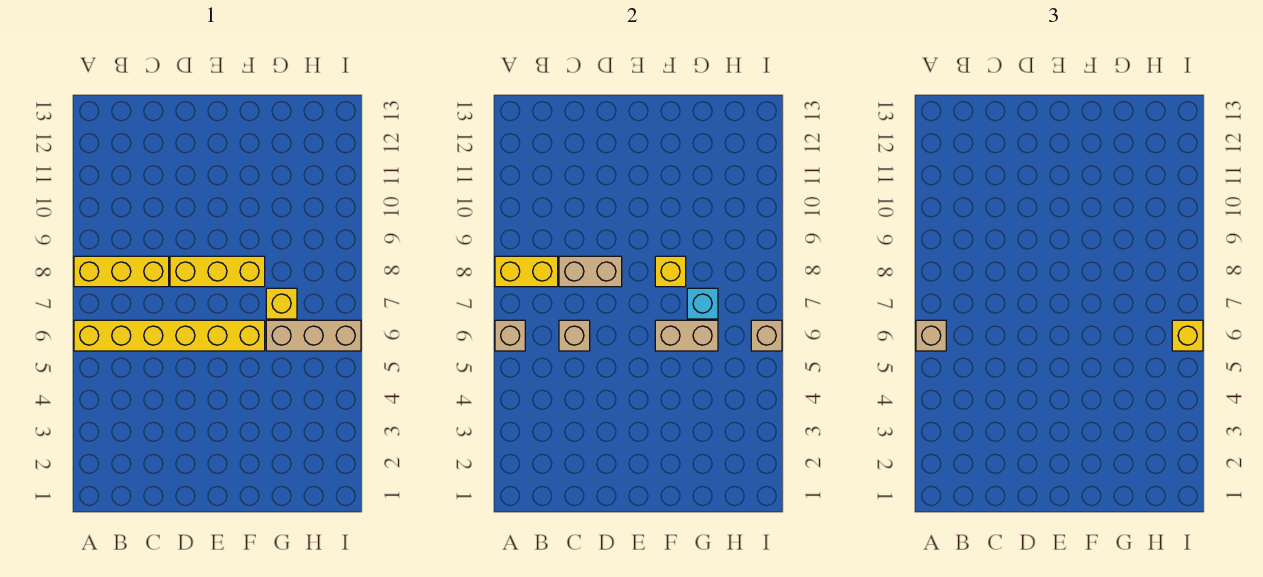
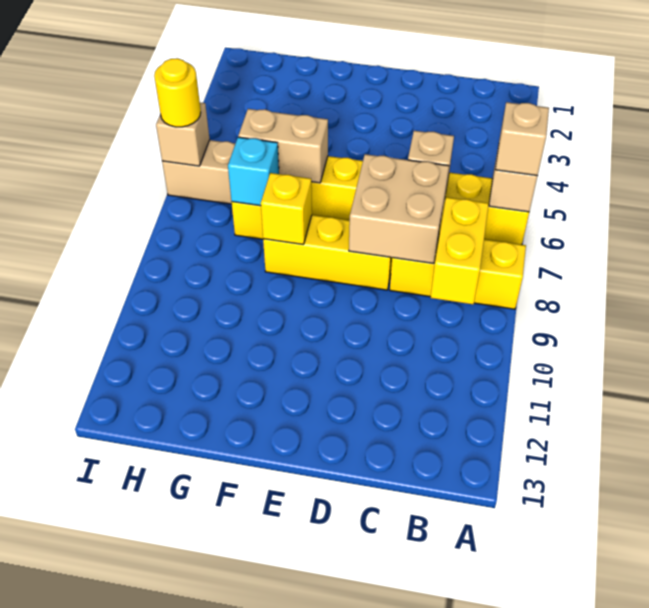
yellow 1x2 brick [495,256,558,287] -> yellow 1x2 brick turned to [430,197,489,304]
tan 1x2 brick [559,256,622,287] -> tan 2x2 brick [349,154,449,264]
yellow 1x1 brick [1172,320,1203,351] -> yellow 1x1 round brick [154,58,201,127]

